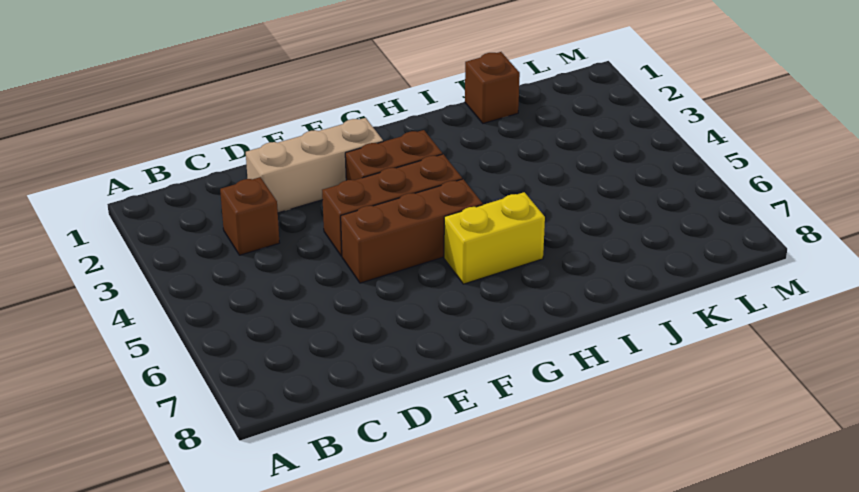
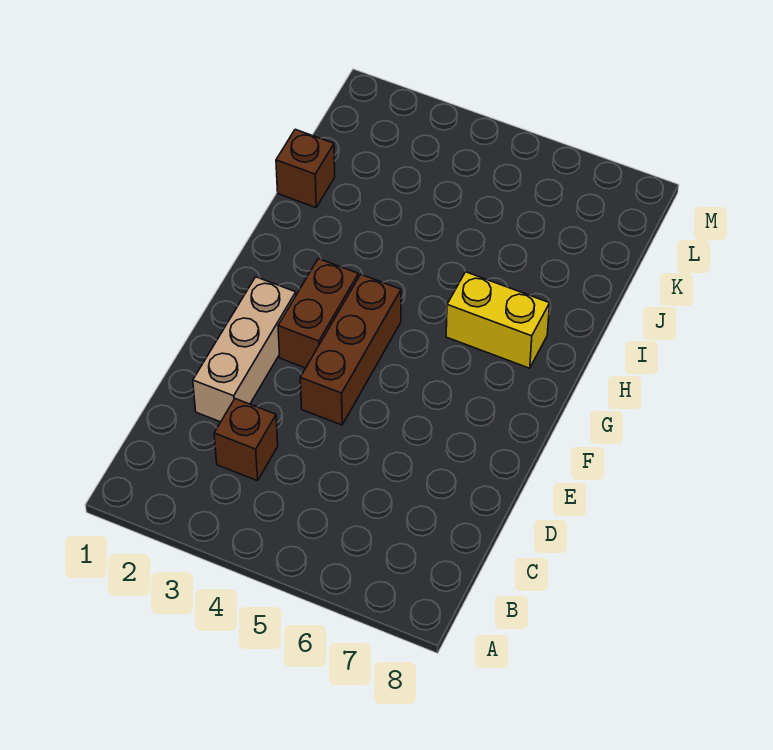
brown 1x3 brick [341,179,483,283] -> none
yellow 1x2 brick [444,192,545,284] -> yellow 1x2 brick turned to [446,272,550,368]

